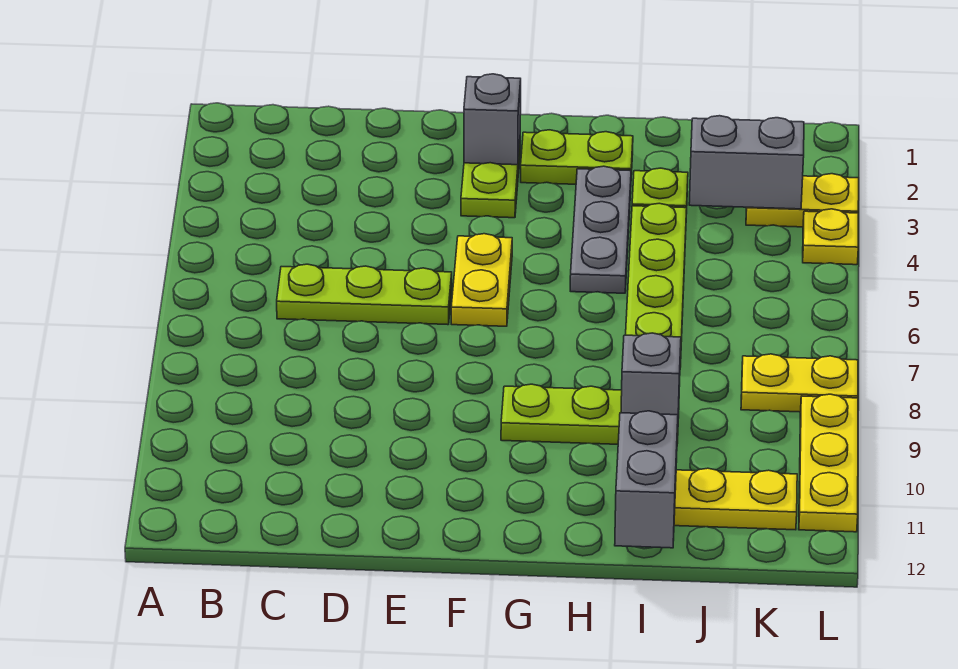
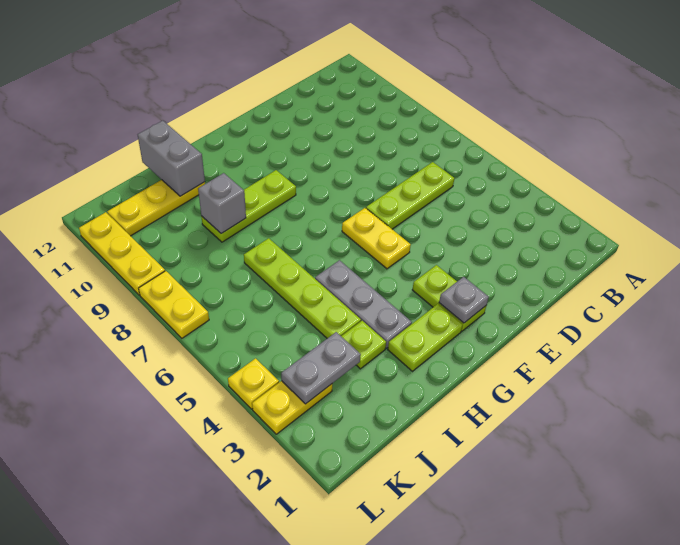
grey 1x1 brick [464,74,521,165] -> grey 1x1 plate [439,277,489,323]
grey 1x2 brick [689,116,804,209] -> grey 1x2 plate [281,332,361,404]
yellow 1x2 plate [741,354,858,412] -> yellow 1x2 plate turned to [139,271,209,338]

